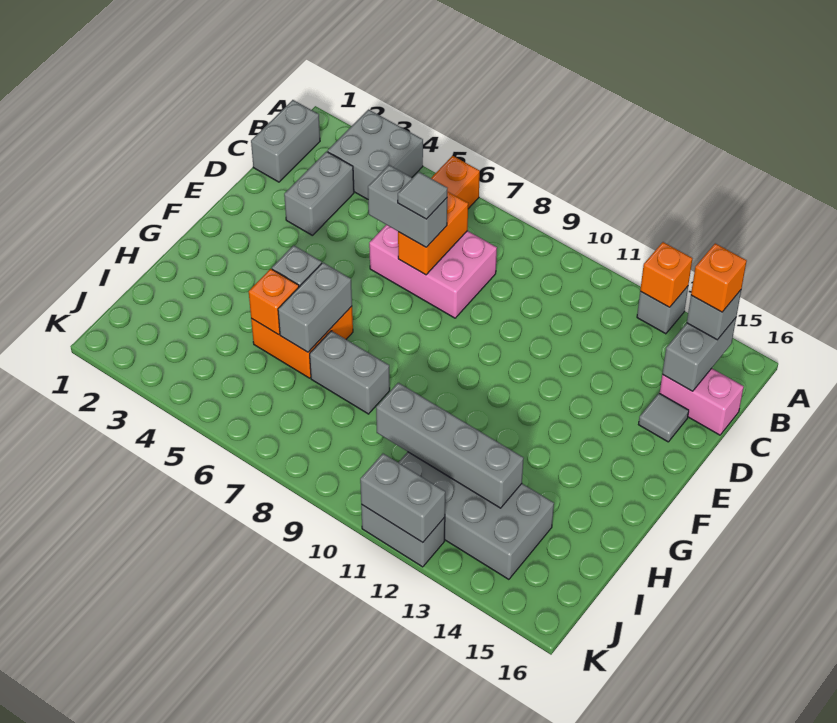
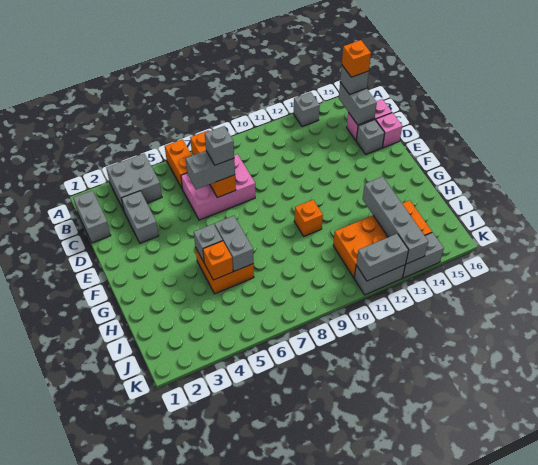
orange 1x1 brick [640,242,692,307] -> orange 1x1 brick moved to [294,200,323,236]
orange 1x2 brick [398,191,468,275] -> orange 1x3 brick [190,130,236,198]
grey 1x1 tile [398,172,447,219] -> grey 1x1 brick [205,126,234,165]
grey 1x1 tile [639,393,689,442] -> grey 1x1 brick [356,120,385,154]
none -> pink 1x1 brick [376,113,402,148]
grey 1x2 brick [310,331,390,414] -> grey 1x2 brick moved to [403,232,444,278]
grey 1x4 brick [376,383,524,508] -> grey 1x4 brick turned to [363,177,428,264]
grey 2x4 brick [398,452,554,579] -> orange 2x4 brick [333,200,432,278]

